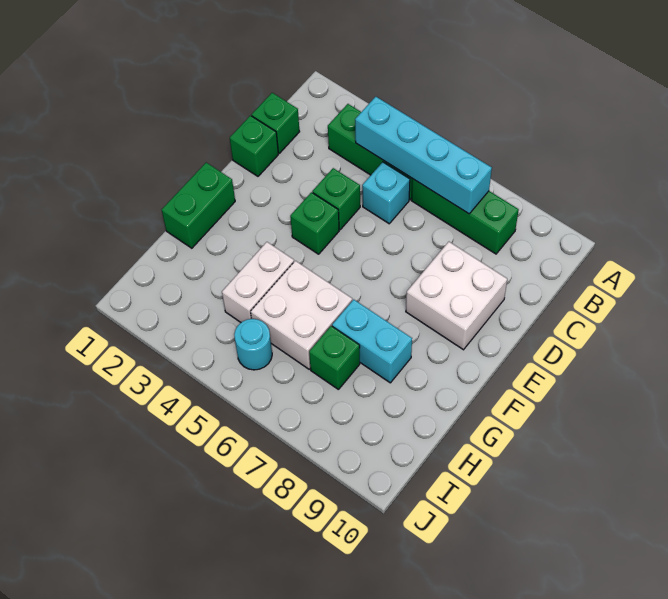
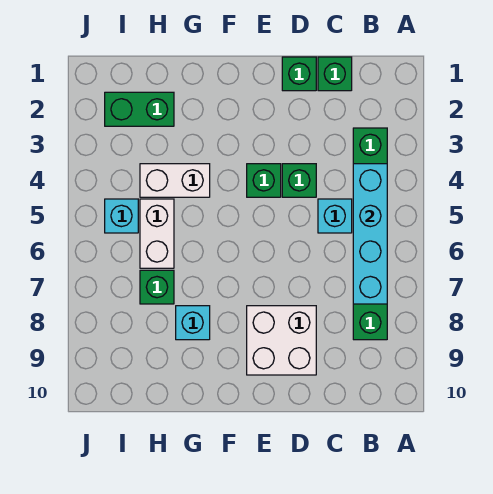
green 1x2 brick [162,163,235,248] -> green 1x2 brick moved to [105,92,174,126]
white 2x2 brick [251,261,352,369] -> white 1x2 brick [140,199,174,268]
cyan 1x2 brick [332,300,412,383] -> cyan 1x1 brick [176,306,210,340]
cyan 1x1 round brick [234,319,272,370] -> cyan 1x1 brick [105,199,138,233]

